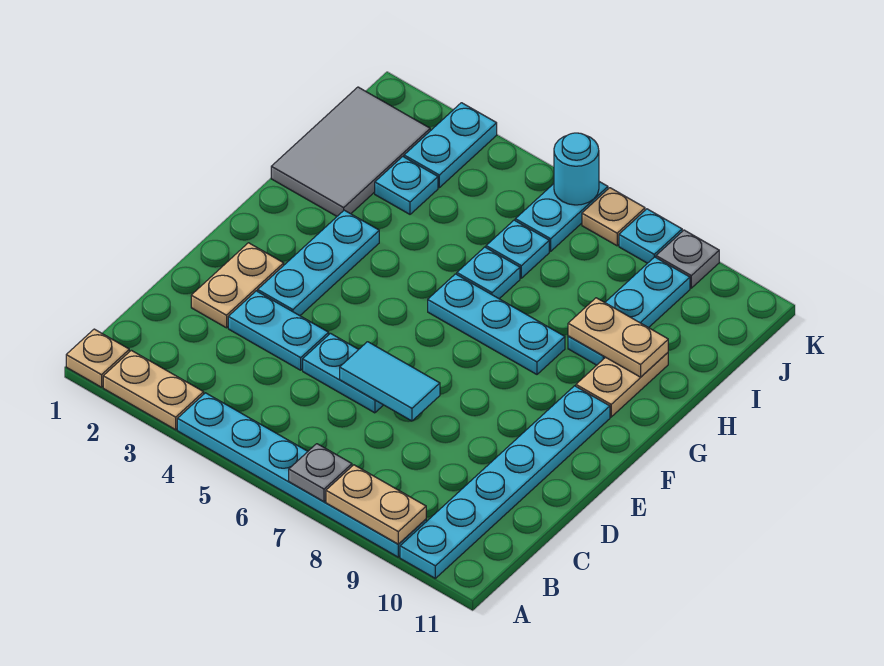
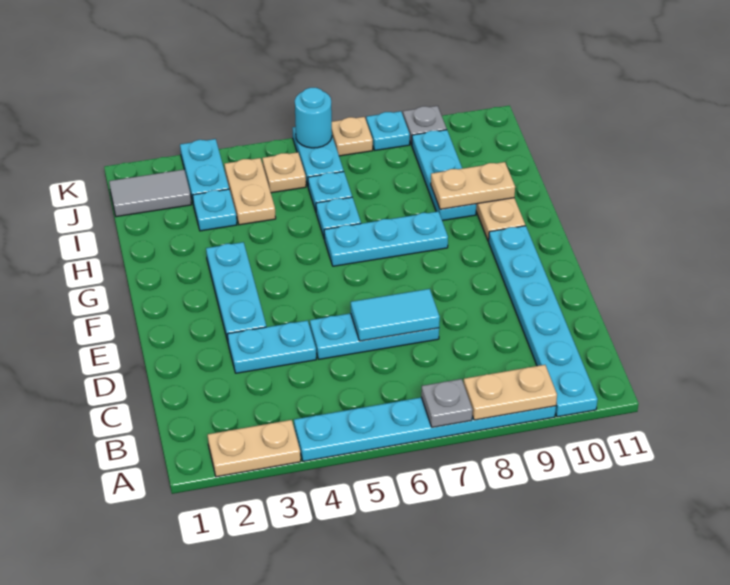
tan 1x1 plate [66,329,129,387] -> tan 1x1 plate moved to [262,152,306,193]
tan 1x2 plate [191,243,284,328] -> tan 1x2 plate moved to [224,158,276,225]
cyan 1x2 plate [303,334,383,413] -> cyan 1x3 plate [310,313,439,359]
grey 2x3 tile [271,87,430,216] -> grey 1x2 tile [109,170,191,217]

